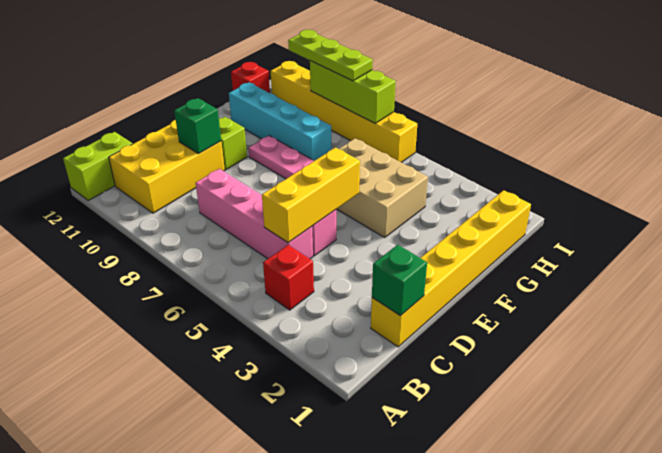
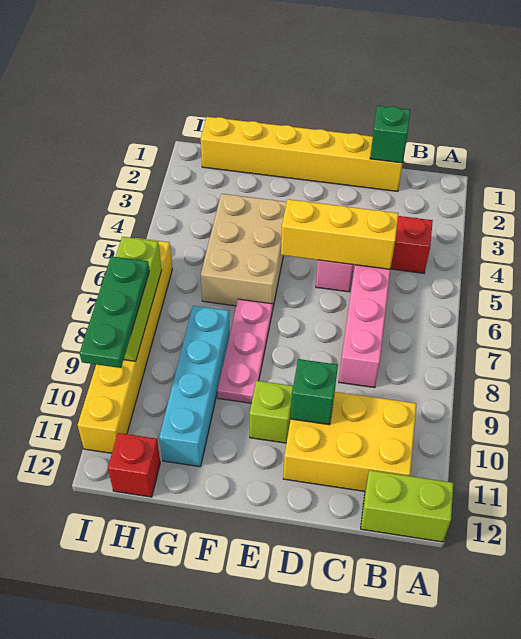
lime 1x3 plate [288,30,373,81] -> green 1x3 plate [80,256,149,368]

